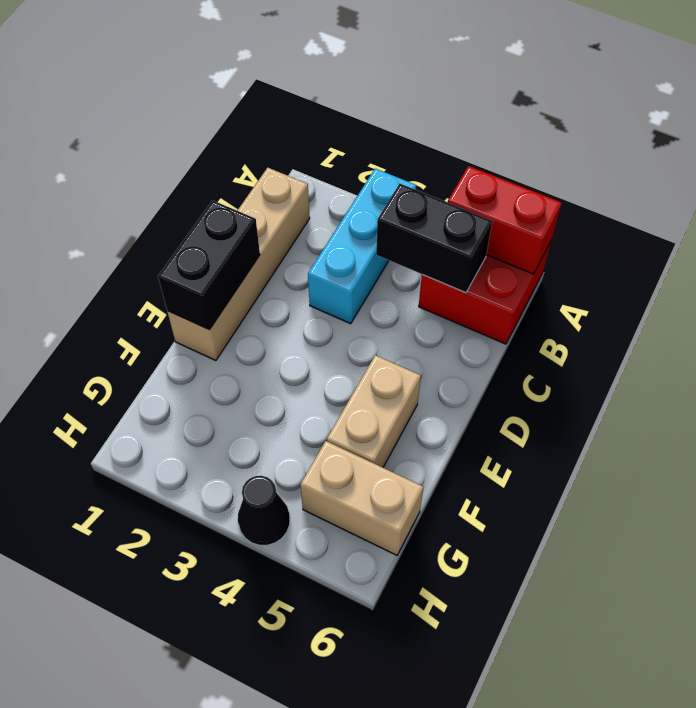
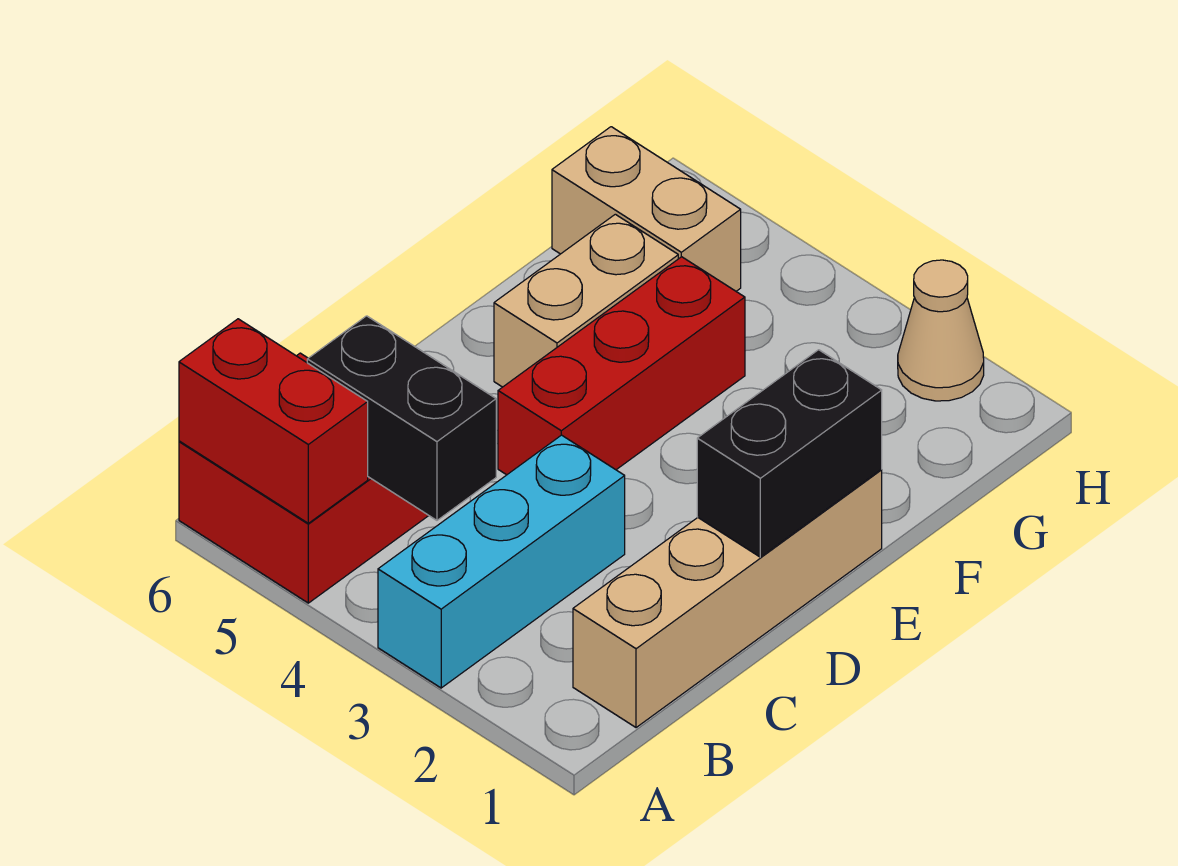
none -> red 1x3 brick [498,257,745,475]
none -> tan 1x1 cone [898,260,984,401]
black 1x1 cone [238,476,290,545] -> none

